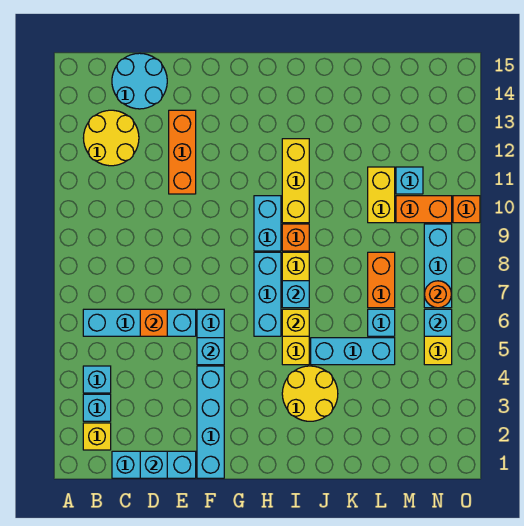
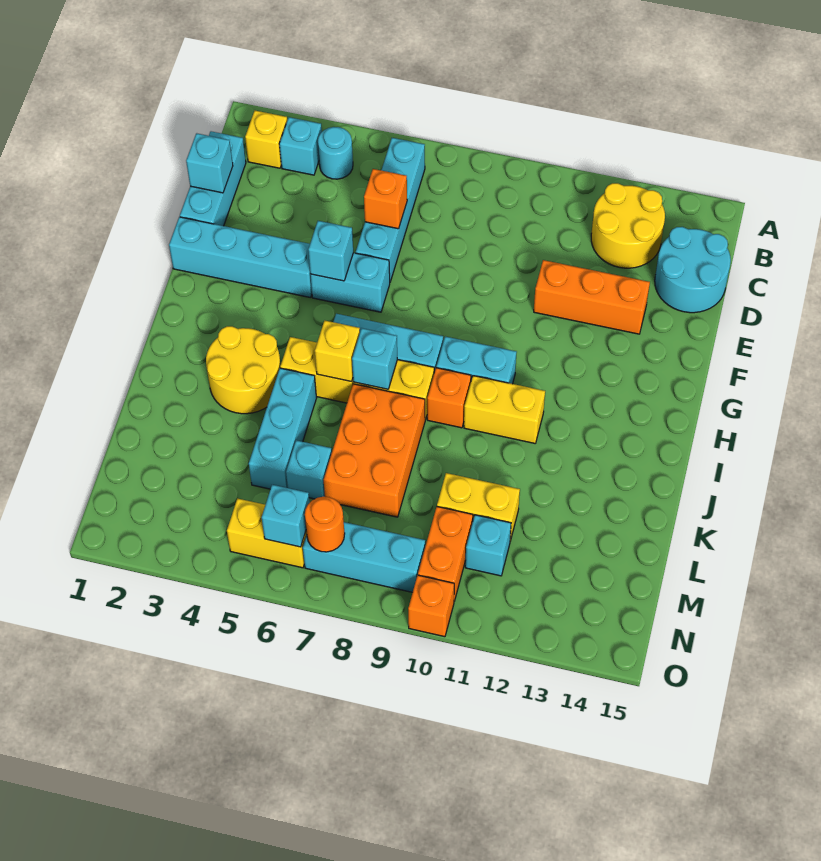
cyan 1x1 brick [83,366,111,393] -> cyan 1x1 round brick [318,127,353,179]
yellow 1x3 brick [282,139,309,223] -> yellow 1x2 brick [464,376,545,443]
orange 1x2 brick [368,252,395,308] -> orange 2x3 brick [324,384,425,517]

